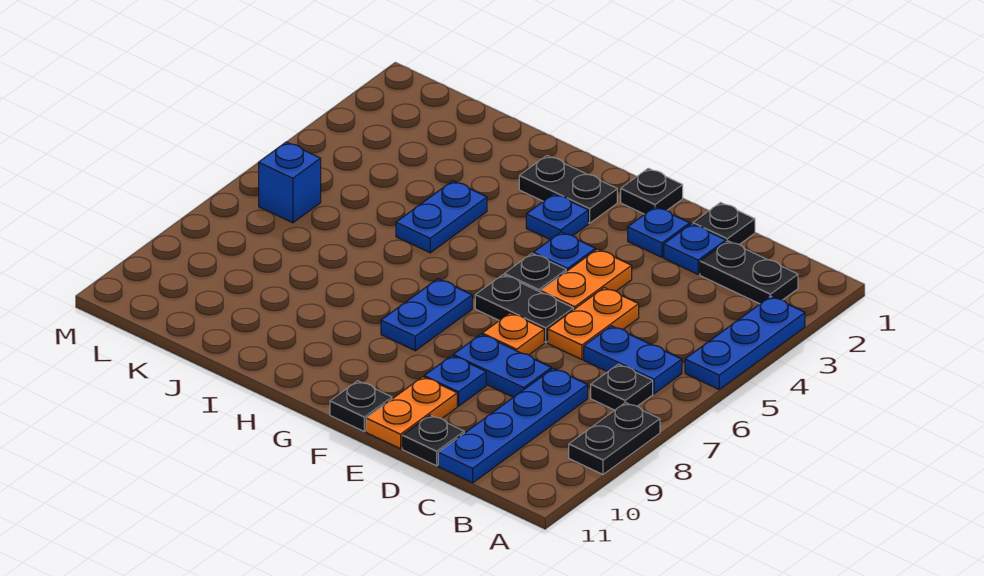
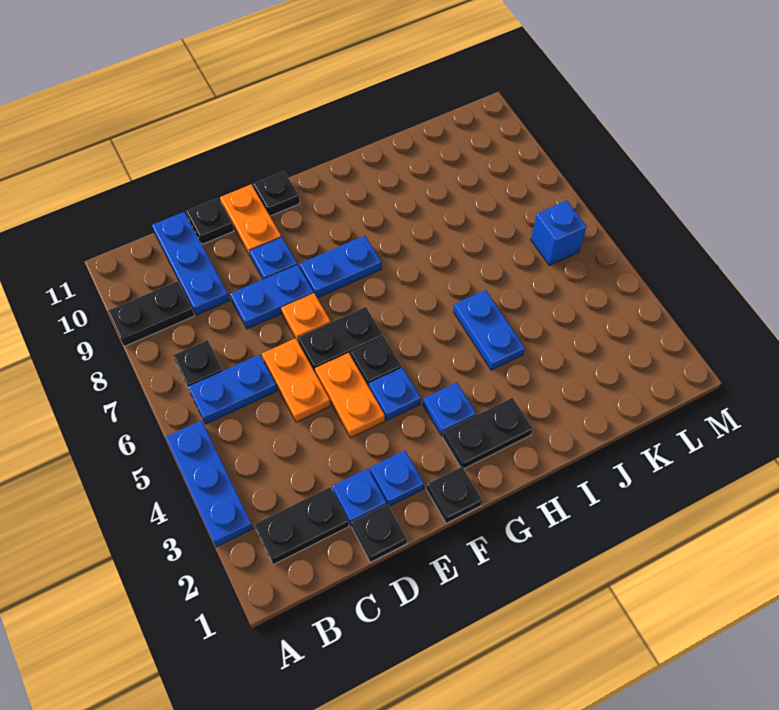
black 1x2 plate [569,403,660,474] -> black 1x2 plate turned to [108,281,194,346]
blue 1x4 plate [438,368,588,483] -> blue 1x3 plate [152,212,230,315]
blue 1x2 plate [381,279,472,351] -> blue 1x2 plate turned to [300,236,382,298]

